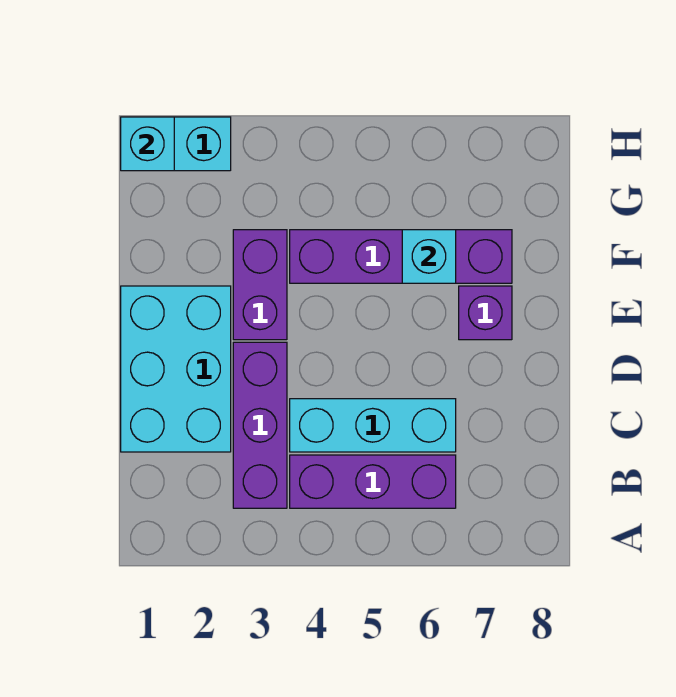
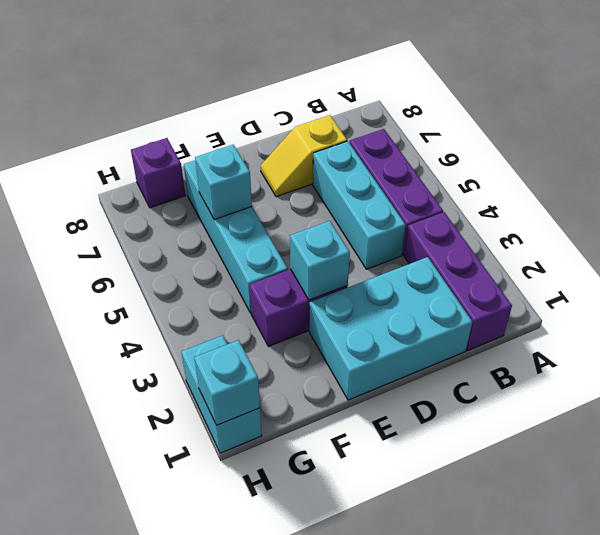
purple 1x3 brick [233,342,287,508] -> purple 1x3 brick turned to [404,212,512,350]
none -> yellow 1x2 slope [260,115,347,197]
none -> cyan 1x1 brick [290,221,350,300]
purple 1x1 brick [459,286,512,340] -> purple 1x1 brick moved to [131,138,185,208]
purple 1x4 brick [290,230,512,283] -> cyan 1x4 brick [184,160,288,313]

